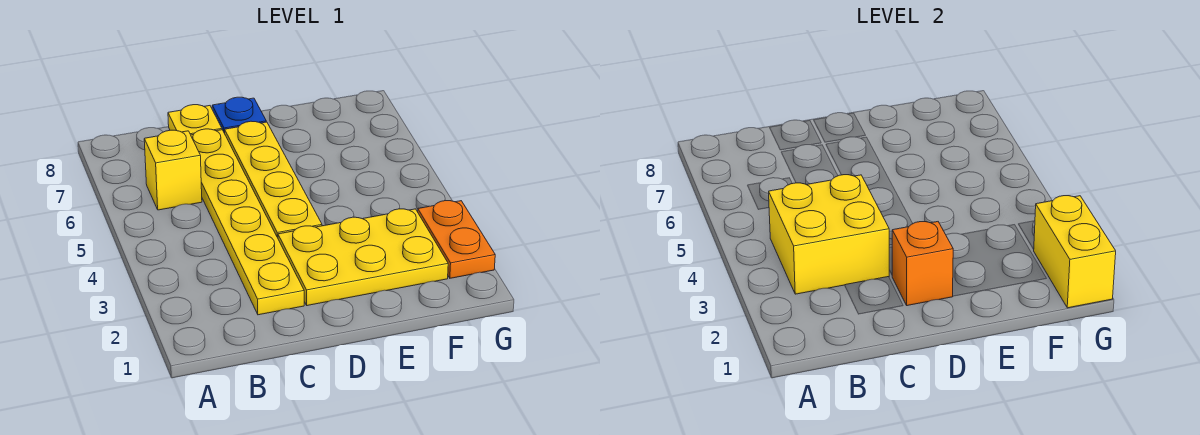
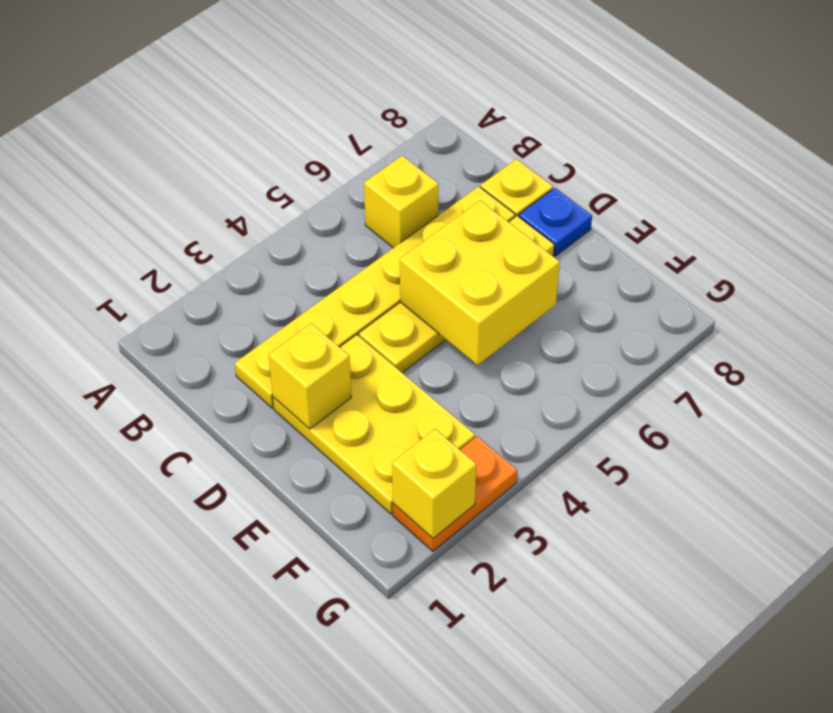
yellow 2x2 brick [769,175,889,294] -> yellow 2x2 brick moved to [400,201,560,365]
orange 1x1 brick [892,222,953,306] -> yellow 1x1 brick [269,323,351,429]
yellow 1x2 brick [1034,196,1116,308] -> yellow 1x1 brick [392,429,476,538]

